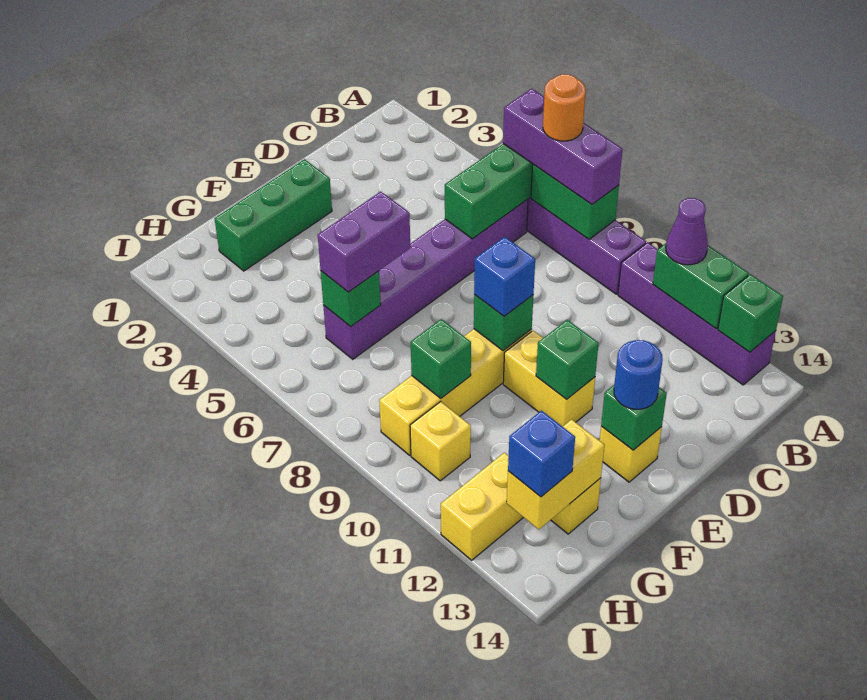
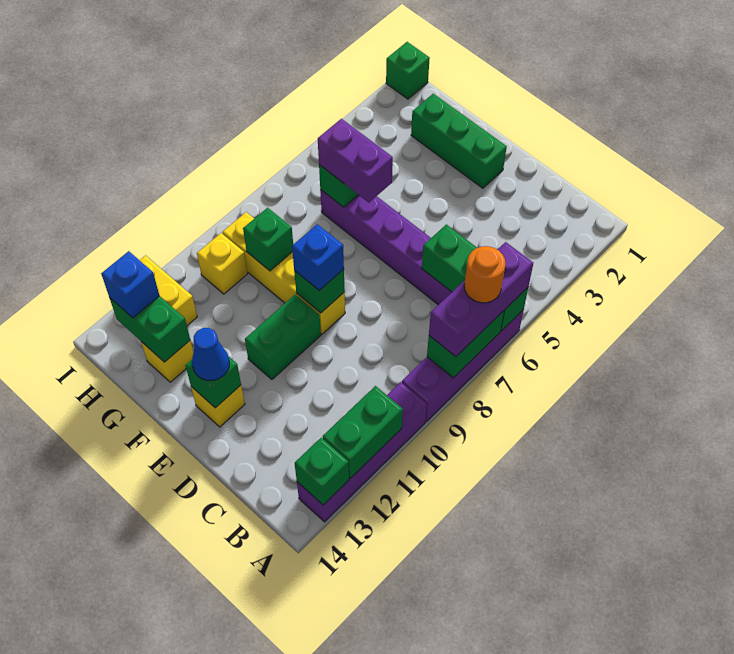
purple 1x1 cone [666,198,708,265] -> none
yellow 1x2 brick [503,331,595,427] -> green 1x2 brick [245,295,321,379]
green 1x1 brick [536,320,599,399] -> green 1x1 brick moved to [386,42,430,99]
blue 1x1 round brick [614,340,663,409] -> blue 1x1 cone [192,328,229,381]
yellow 1x2 brick [507,419,604,529] -> green 1x2 brick [109,296,190,362]

